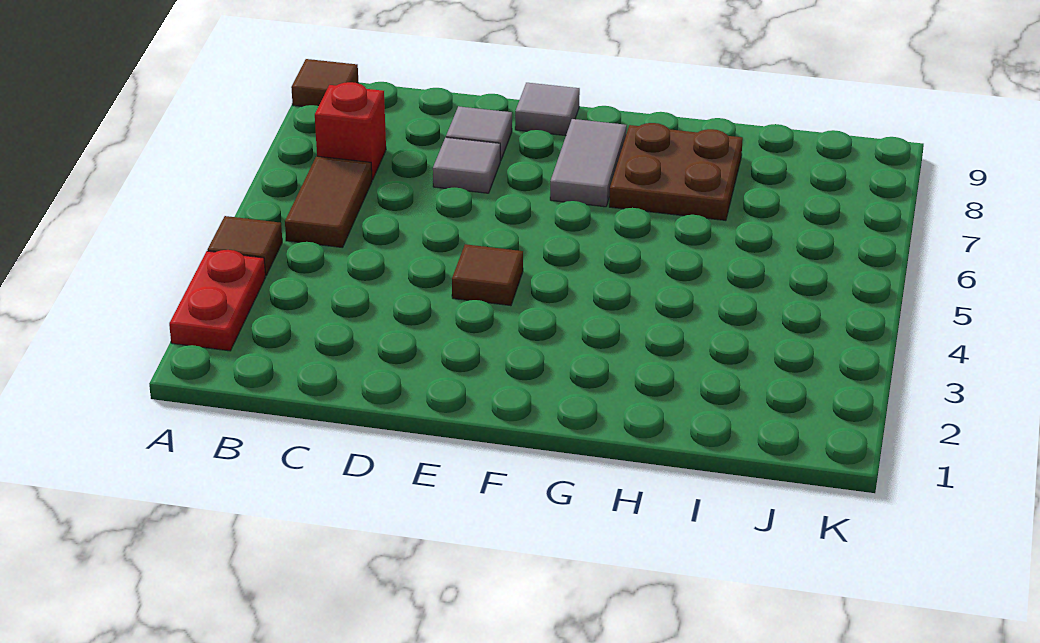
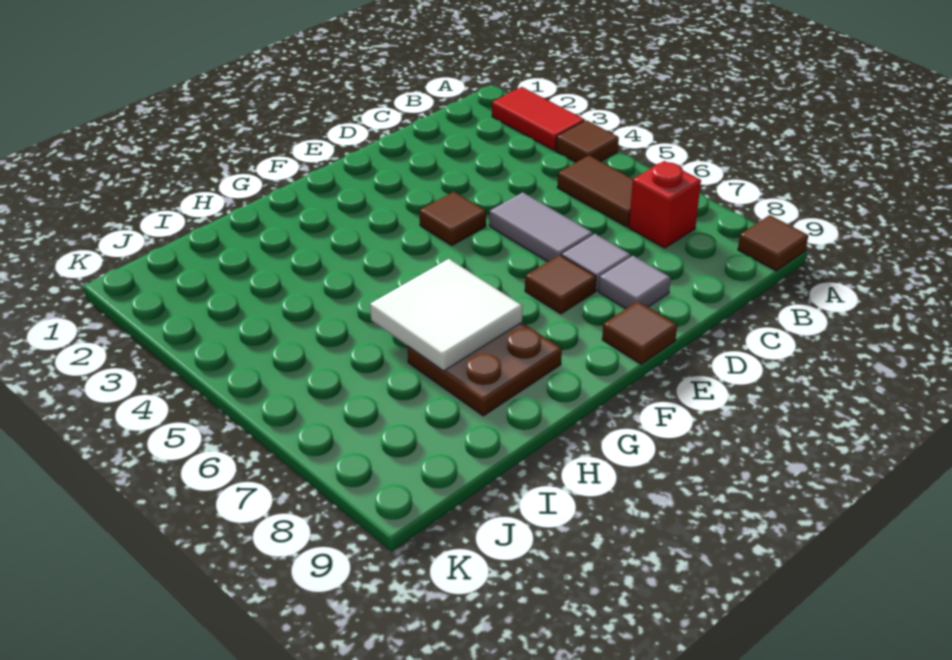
red 1x2 plate [169,250,266,351] -> red 1x2 tile [492,87,585,150]
none -> brown 1x1 tile [525,255,596,314]
grey 1x1 tile [515,83,580,136] -> brown 1x1 tile [602,301,677,364]
grey 1x2 tile [550,119,627,207] -> grey 1x2 tile moved to [489,192,593,261]
none -> white 2x2 tile [370,259,523,371]

